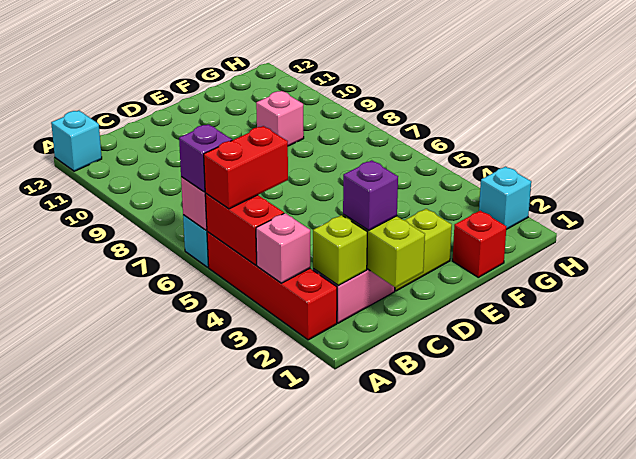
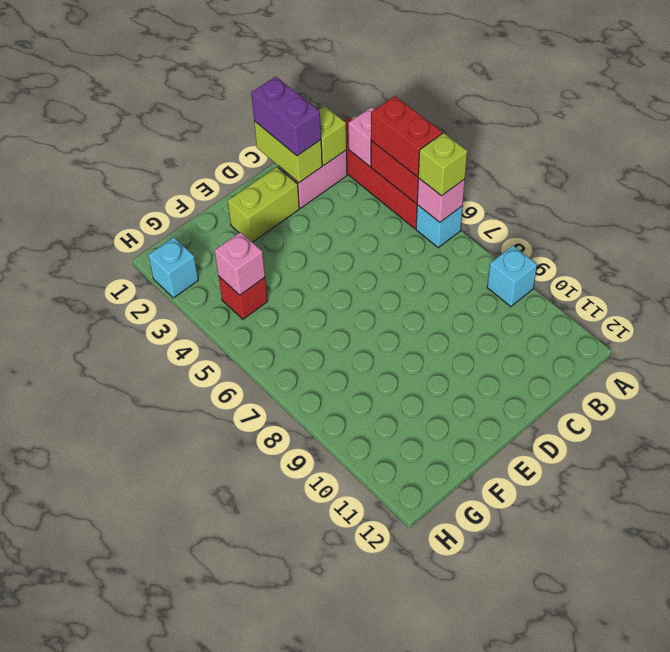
red 1x2 brick [204,126,288,209] -> red 1x2 brick turned to [371,96,442,177]
purple 1x1 brick [179,124,232,192] -> lime 1x1 brick [418,133,467,196]
cyan 1x1 brick [51,111,102,171] -> cyan 1x1 brick moved to [487,246,537,307]
purple 1x1 brick [343,160,398,230] -> purple 1x2 brick [251,77,321,156]
red 1x1 brick [453,211,506,277] -> red 1x1 brick moved to [219,277,268,319]
pink 1x1 brick [256,91,304,146] -> pink 1x1 brick moved to [215,232,265,295]

